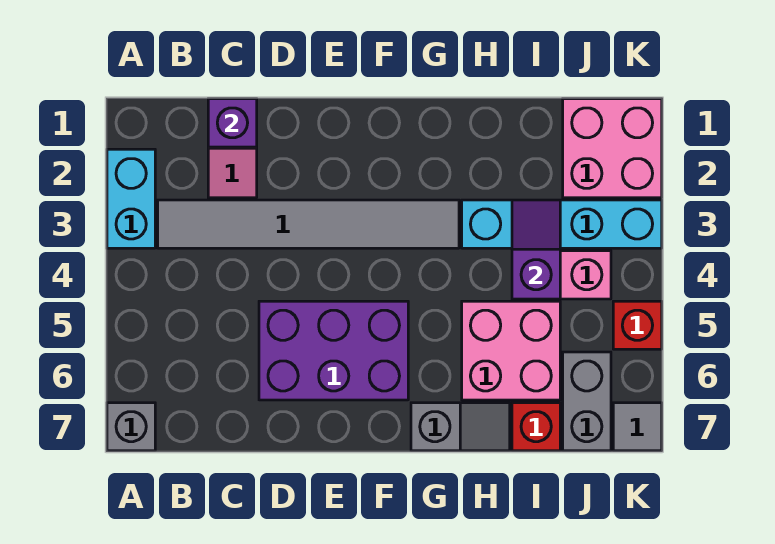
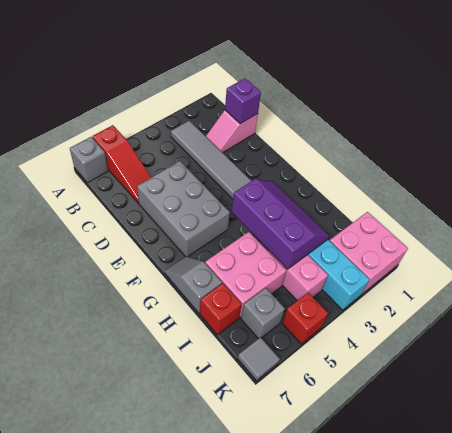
cyan 1x2 brick [107,149,155,248] -> none
none -> red 1x3 slope [92,125,151,203]
purple 2x3 brick [259,301,408,400] -> grey 2x3 brick [137,161,230,257]
grey 1x2 slope [411,403,510,451] -> grey 1x2 slope turned to [165,256,222,313]
purple 1x2 slope [512,200,560,299] -> purple 2x3 slope [232,179,329,269]
grey 1x2 brick [563,352,611,451] -> grey 1x1 brick [241,288,285,339]

